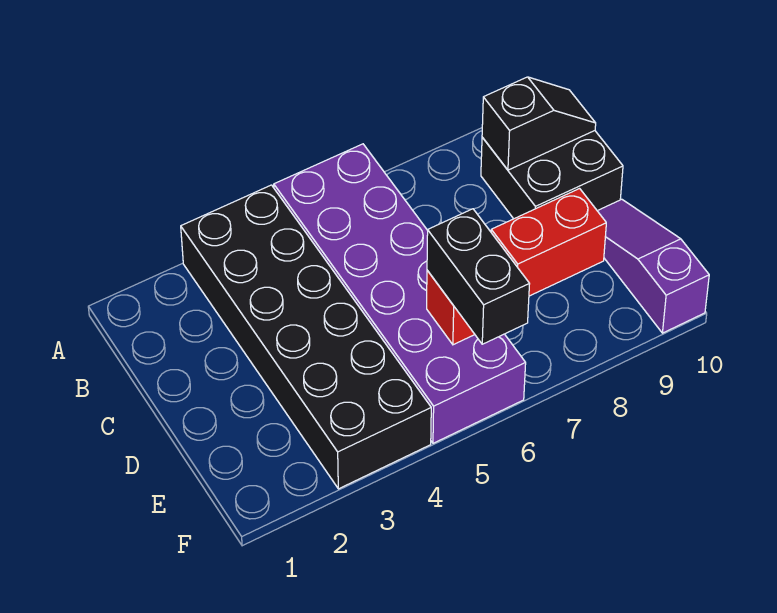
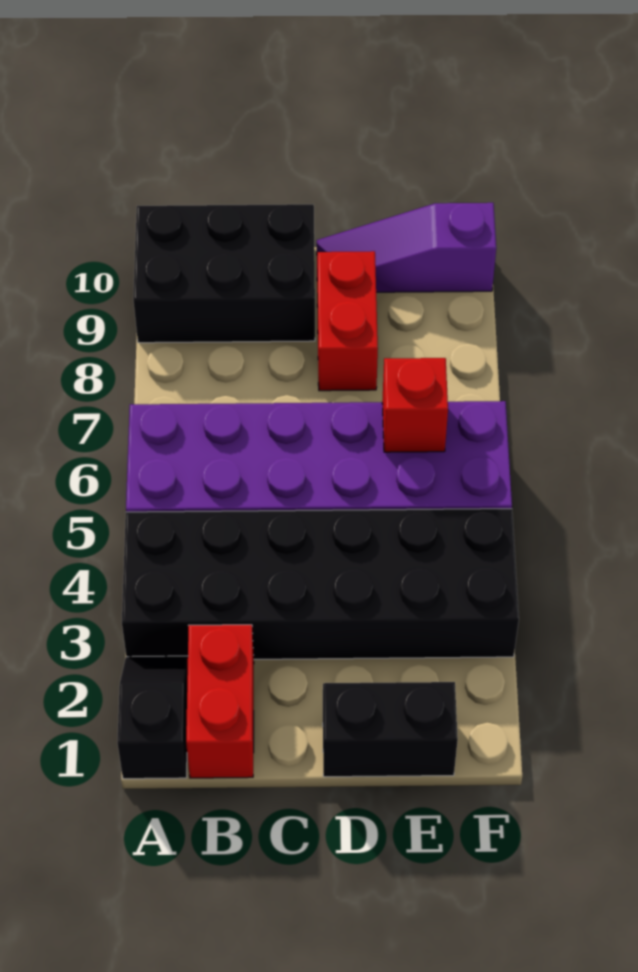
none -> red 1x2 brick [186,625,254,778]
black 2x2 brick [481,131,623,219] -> black 2x3 brick [133,204,315,343]
black 1x2 slope [482,77,596,170] -> black 1x2 slope moved to [117,656,188,779]
black 1x2 brick [427,209,529,344] -> black 1x2 brick moved to [323,682,458,777]

